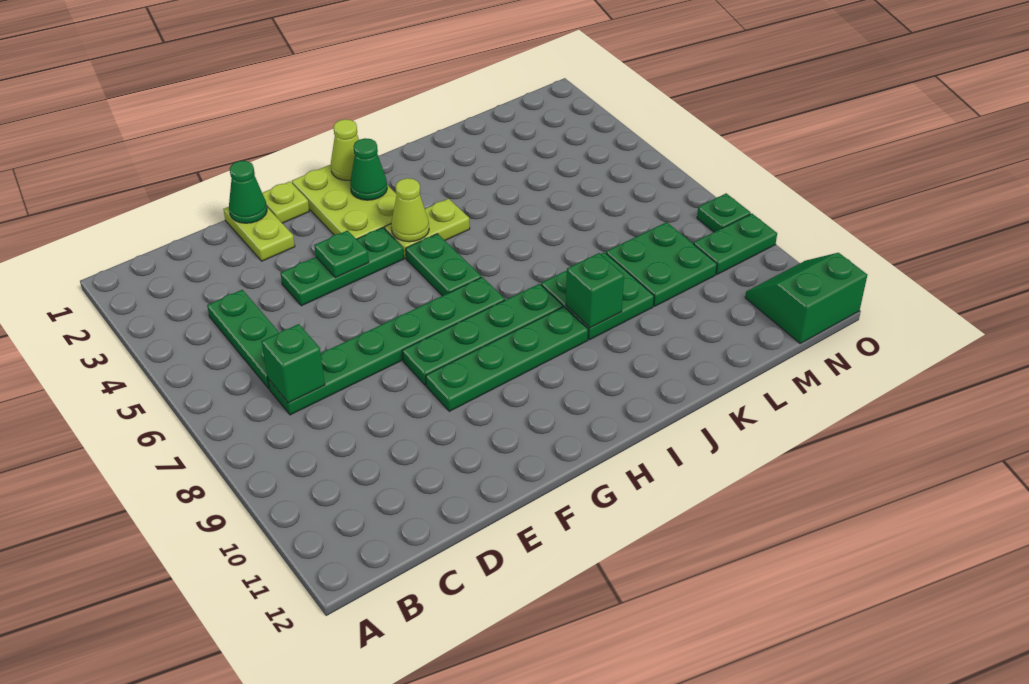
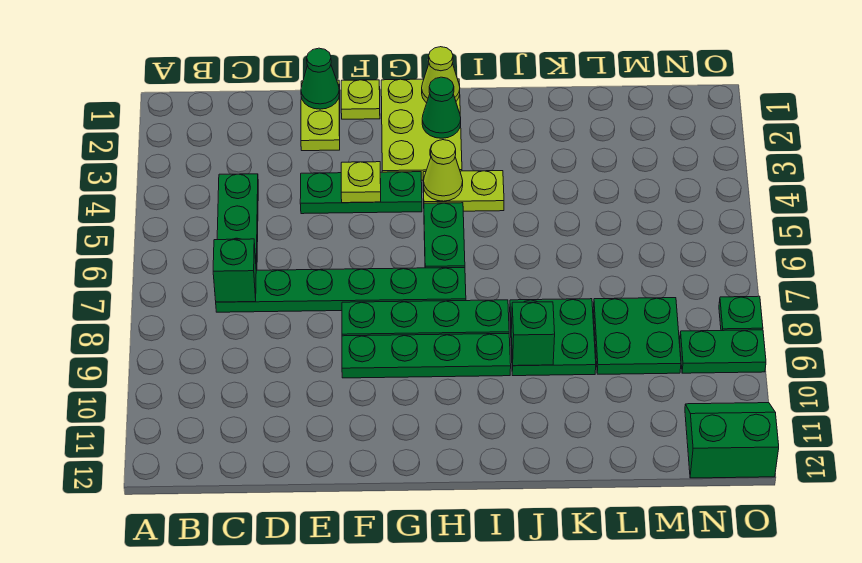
green 1x1 plate [314,231,369,278] -> lime 1x1 plate [341,162,381,203]

